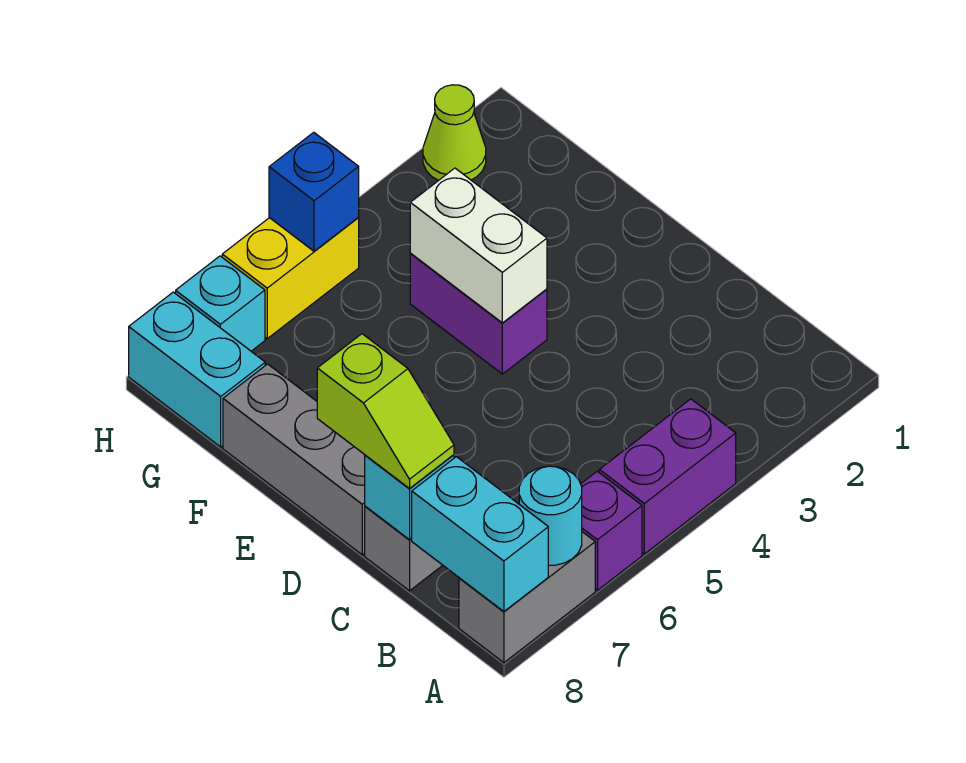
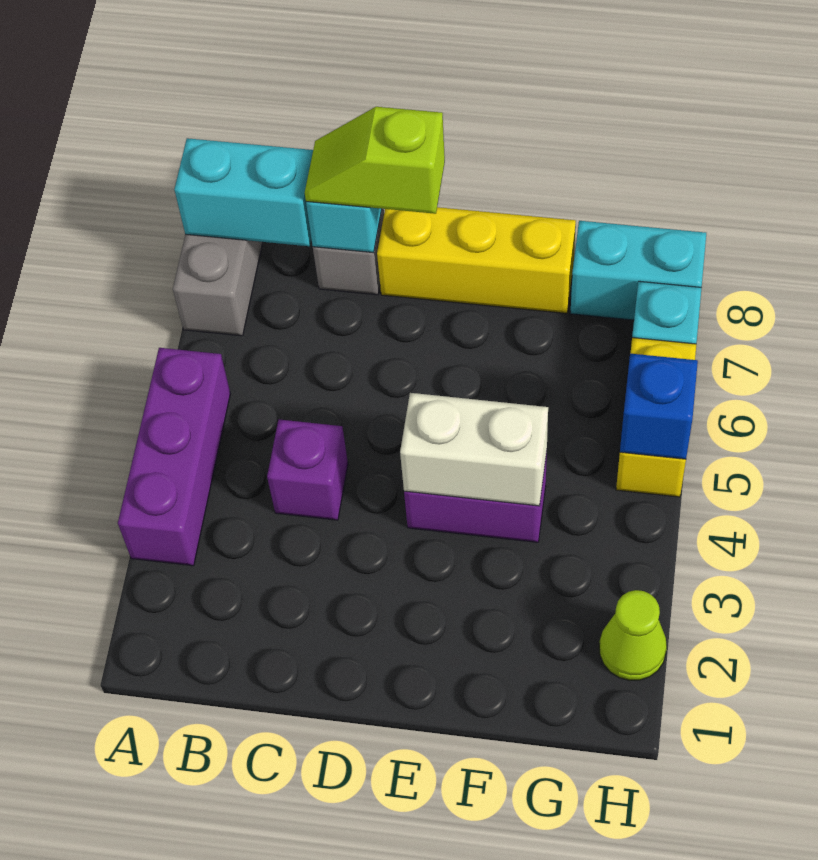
purple 1x2 brick [599,399,736,554] -> purple 1x3 brick [118,348,230,566]
purple 1x1 brick [581,471,642,590] -> purple 1x1 brick moved to [267,419,348,520]
cyan 1x1 round brick [519,466,582,565] -> none
grey 1x3 brick [223,364,365,555] -> yellow 1x3 brick [377,207,576,313]

